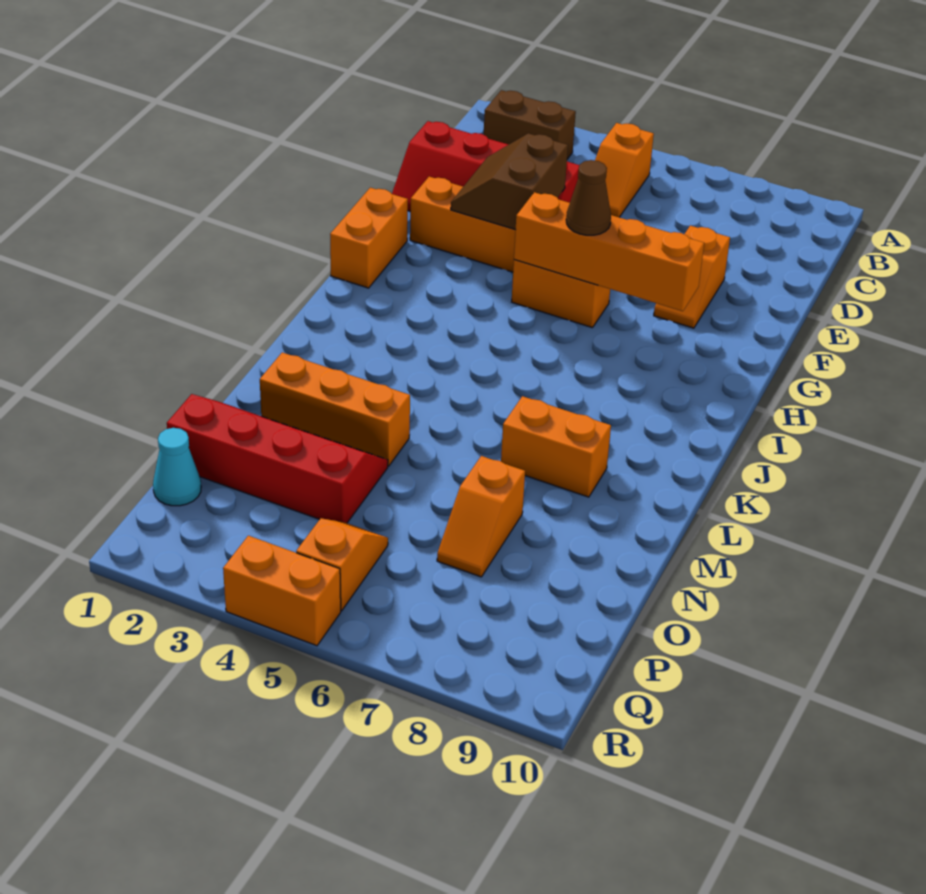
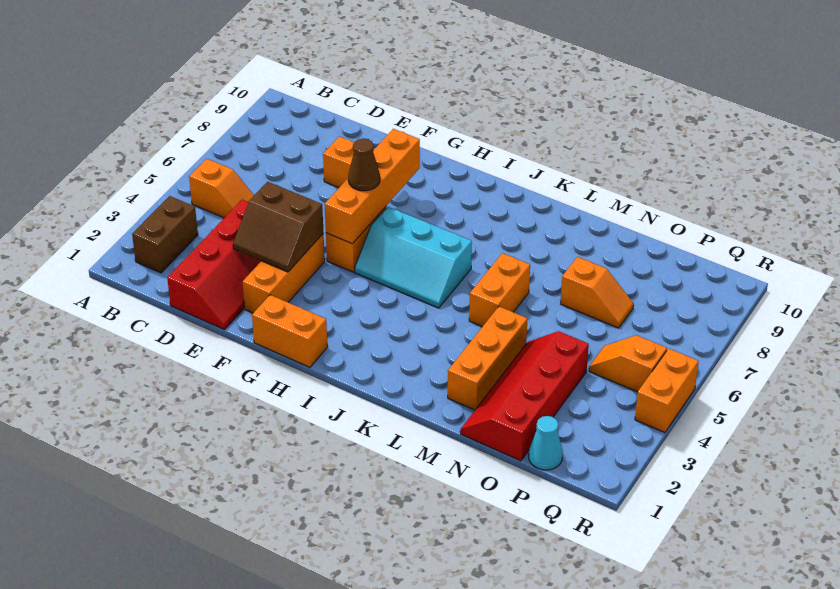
none -> cyan 2x3 slope [355,207,472,308]
orange 1x2 brick [501,396,611,497] -> orange 1x2 brick moved to [469,253,530,327]

